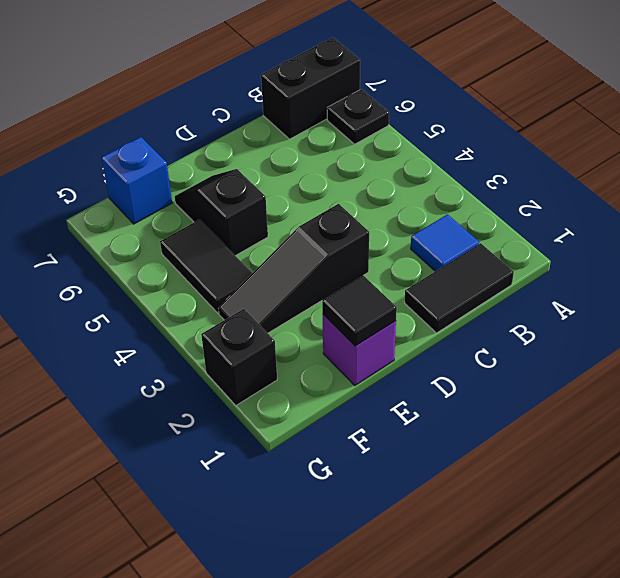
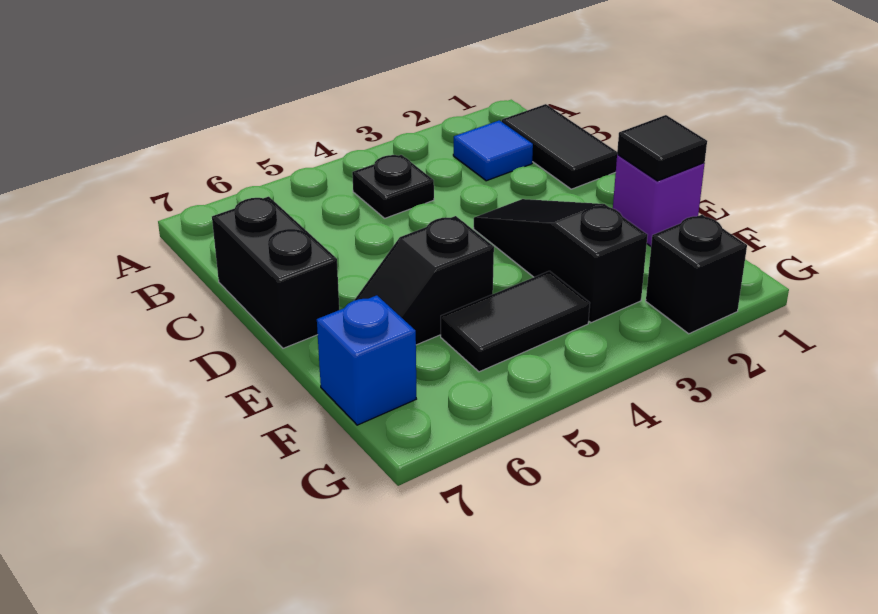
black 1x1 plate [327,89,389,144] -> black 1x1 plate moved to [352,155,434,218]
black 1x2 brick [261,38,360,139] -> black 1x2 brick moved to [212,197,339,348]
black 1x3 slope [218,204,369,333] -> black 1x3 slope turned to [474,199,647,323]

